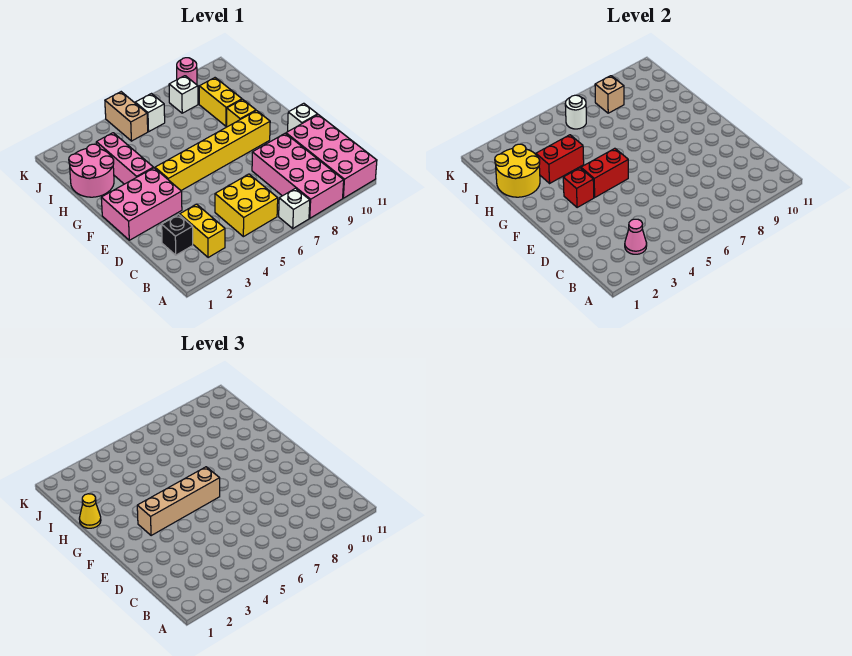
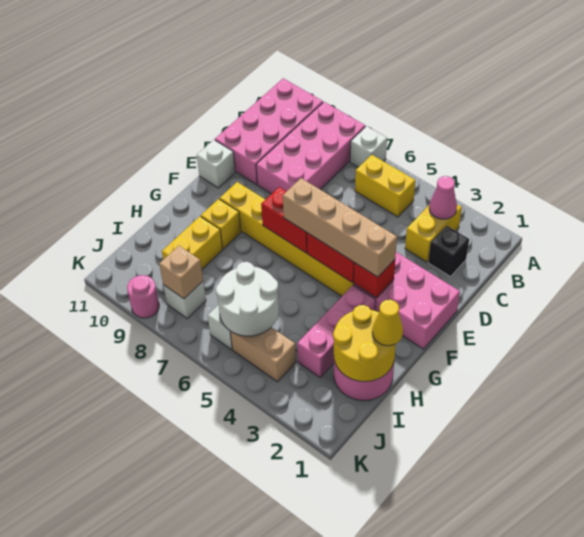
yellow 2x2 brick [215,174,278,237] -> yellow 1x2 brick [355,155,415,217]
red 1x2 brick [536,135,584,183] -> red 1x2 brick moved to [261,187,307,253]
tan 1x2 brick [105,92,148,141] -> tan 1x2 brick turned to [231,327,296,382]
white 1x1 round brick [565,95,586,129] -> white 2x2 round brick [216,262,279,336]

